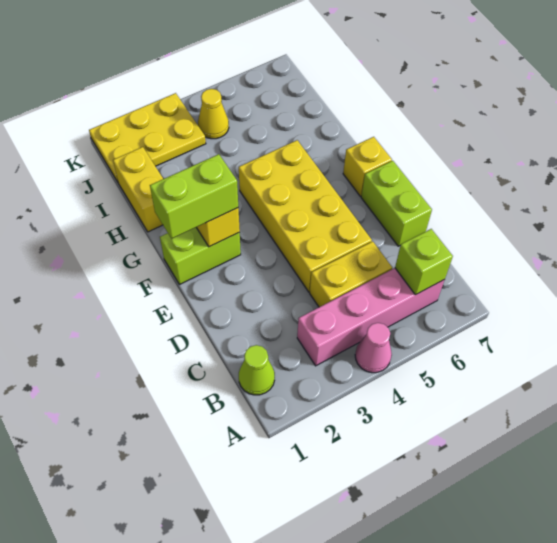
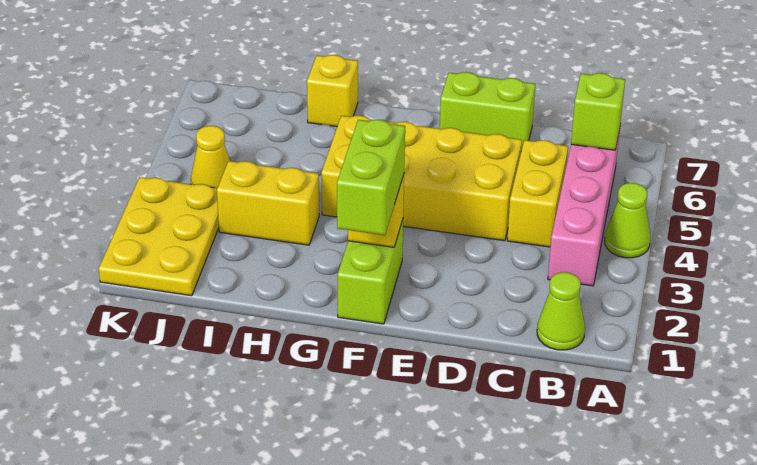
pink 1x1 cone [355,323,392,373] -> lime 1x1 cone [605,183,650,258]
yellow 1x1 brick [343,137,392,196] -> yellow 1x1 brick moved to [307,55,358,127]
yellow 1x2 brick [113,147,163,232] -> yellow 1x2 brick moved to [217,161,319,245]

